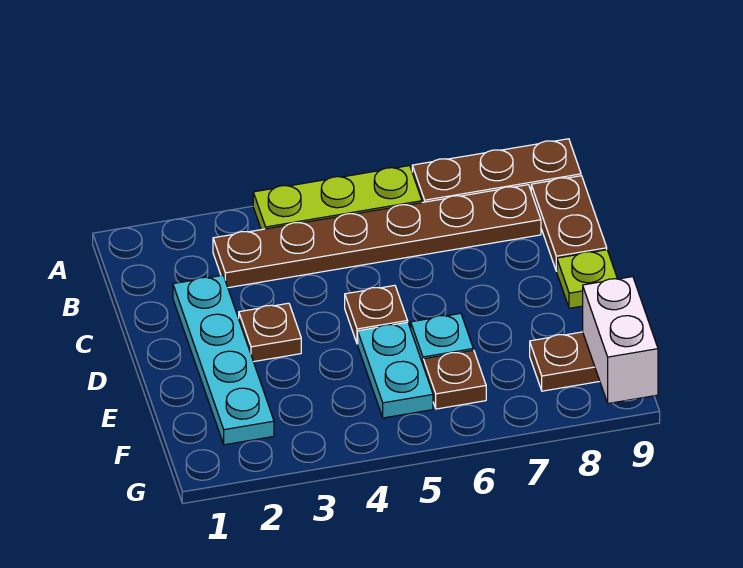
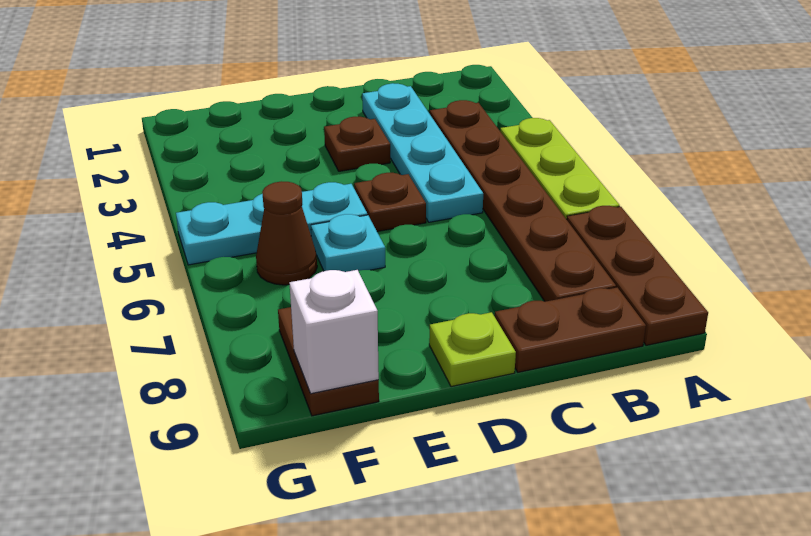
cyan 1x4 plate [173,275,274,445] -> cyan 1x4 plate turned to [362,83,483,222]
cyan 1x2 plate [358,322,433,418] -> cyan 1x3 plate [176,182,367,265]
brown 1x1 plate [423,350,486,409] -> brown 1x1 cone [256,181,317,285]
white 1x2 brick [583,277,658,403] -> white 1x1 brick [289,270,379,394]

